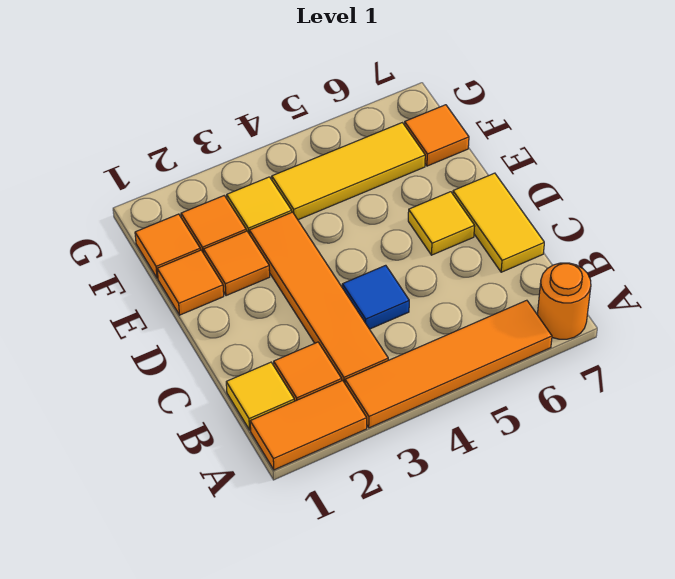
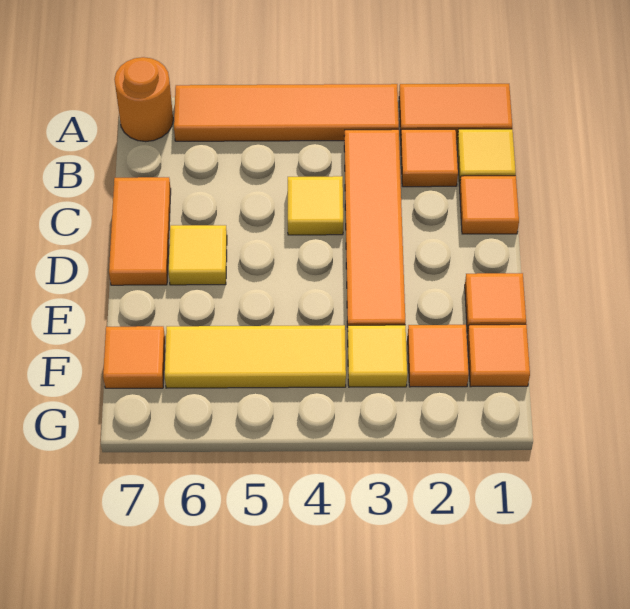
blue 1x1 tile [342,265,409,329] -> yellow 1x1 tile [288,176,343,235]
yellow 1x2 tile [453,173,544,272] -> orange 1x2 tile [109,177,171,285]
orange 1x1 tile [204,231,270,296] -> orange 1x1 tile moved to [460,176,519,234]

